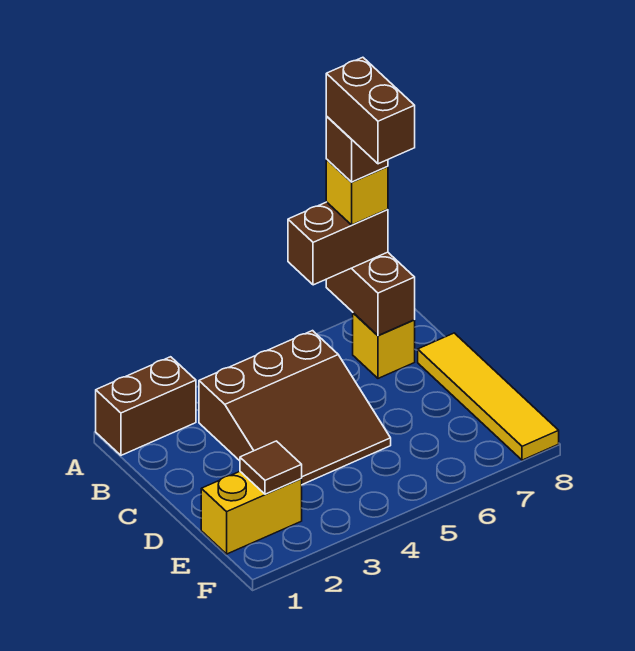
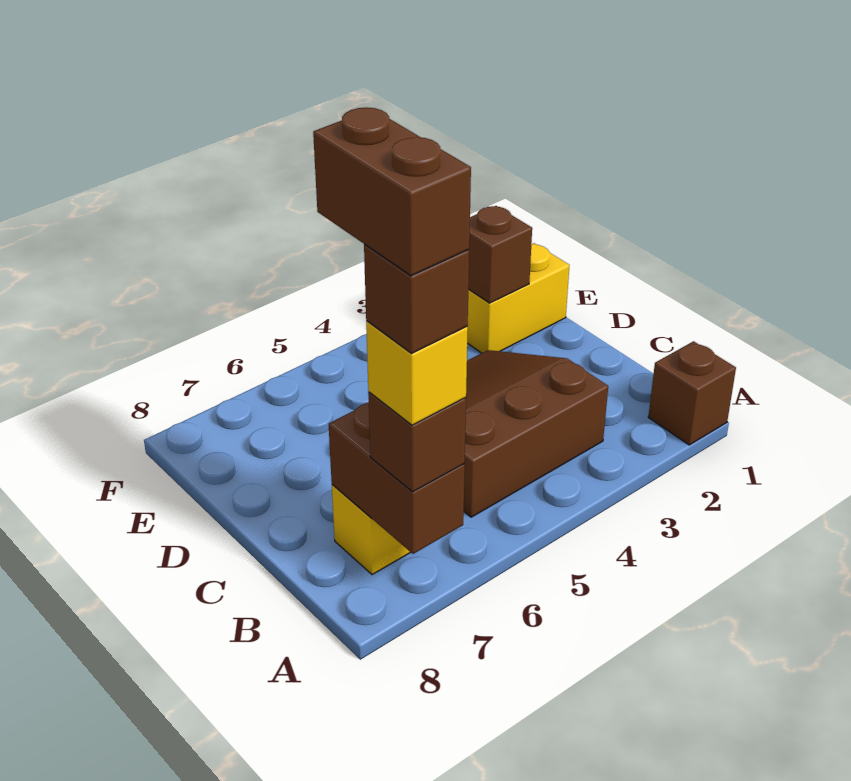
brown 1x2 brick [96,357,196,455] -> brown 1x1 brick [648,341,736,445]
brown 1x2 brick [288,202,388,285] -> brown 1x1 brick [368,392,466,492]
yellow 1x4 tile [418,333,559,460] -> none
brown 1x1 tile [240,441,302,494] -> brown 1x1 brick [468,206,532,303]

